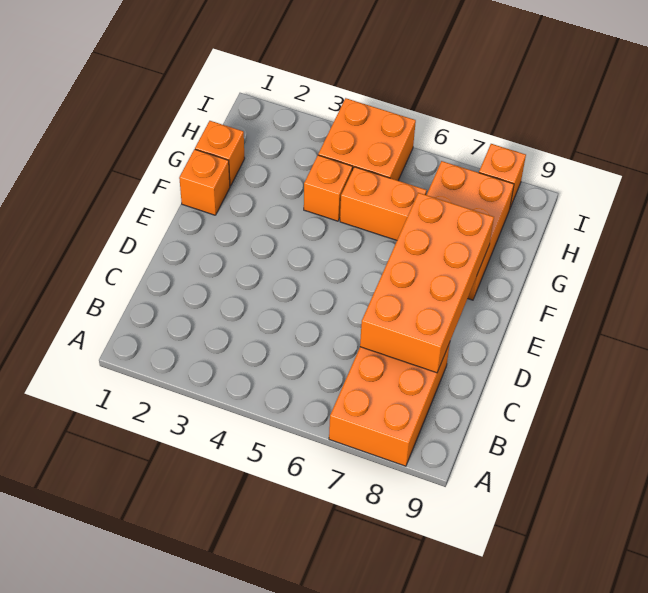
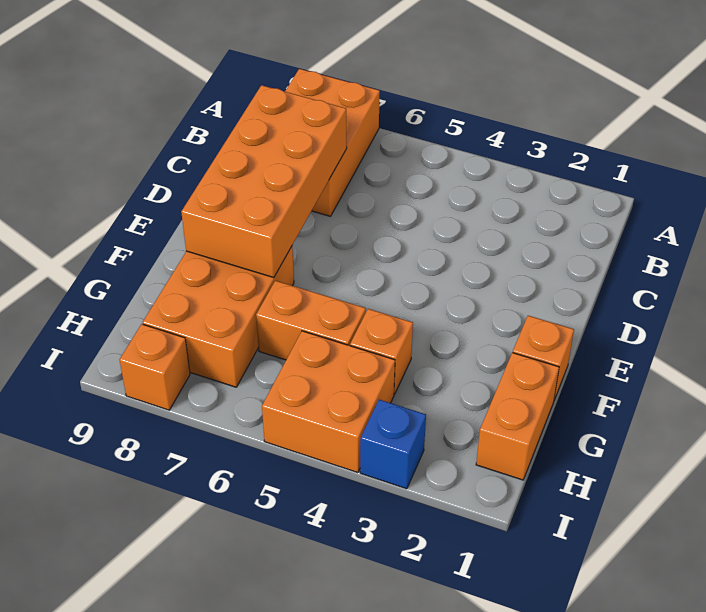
orange 1x1 brick [195,121,245,186] -> orange 1x2 brick [476,352,559,480]
none -> blue 1x1 brick [360,400,426,489]

